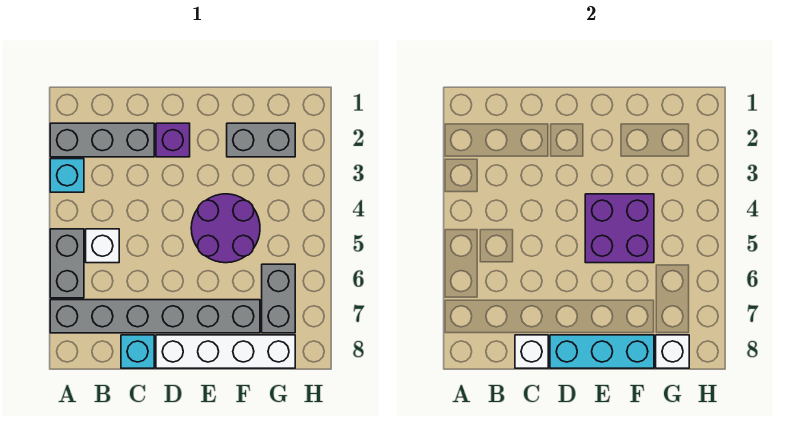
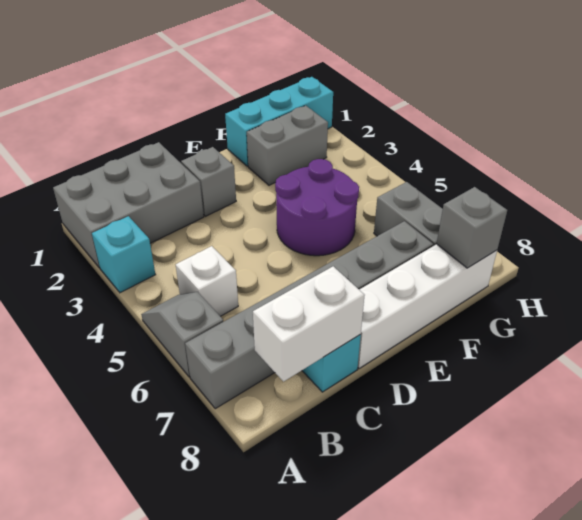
grey 1x3 brick [50,123,154,157] -> grey 2x3 brick [53,142,204,268]
grey 1x2 brick [50,229,84,298] -> grey 1x2 slope [141,292,223,377]
white 1x1 brick [515,335,548,368] -> white 1x2 brick [253,266,365,382]
purple 1x1 brick [156,123,190,157] -> grey 1x1 brick [181,147,236,216]
cyan 1x3 brick [550,335,654,368] -> cyan 1x3 brick moved to [225,77,333,166]
purple 2x2 brick [585,194,654,263] -> none
white 1x1 brick [656,335,689,368] -> grey 1x1 brick [437,187,507,268]

